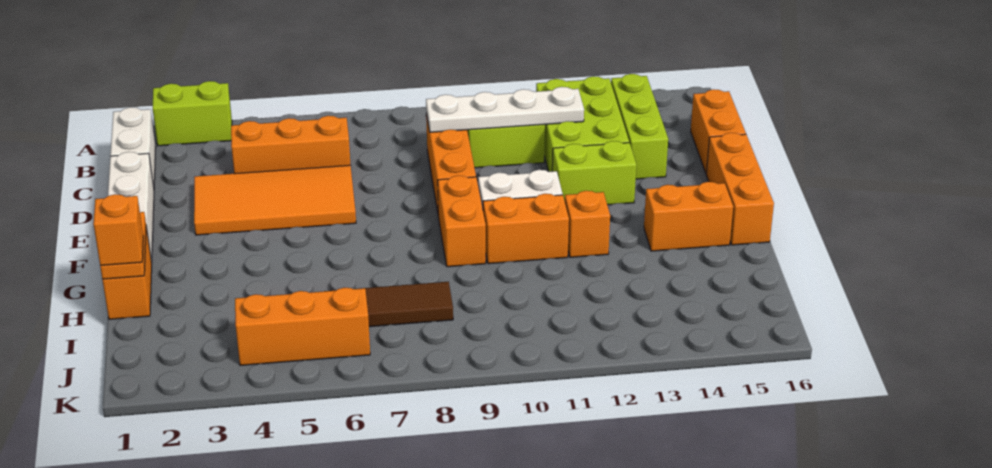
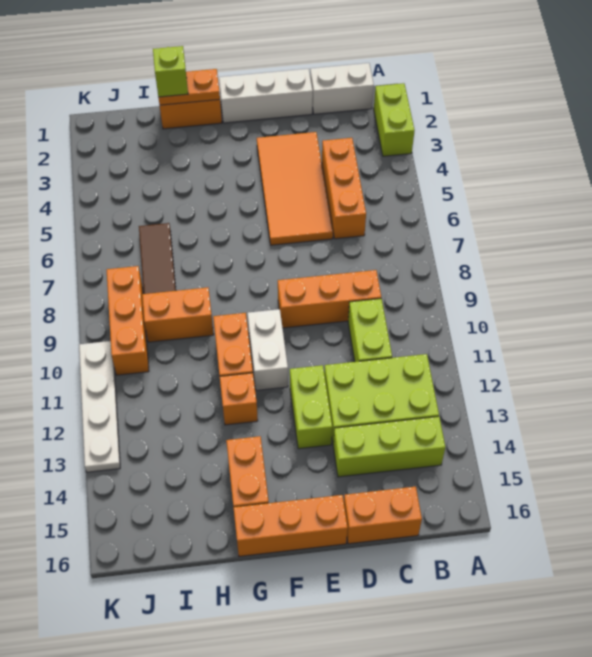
white 1x4 plate [426,87,584,132] -> white 1x4 plate moved to [79,341,120,472]
orange 1x2 brick [438,176,486,267] -> orange 1x2 brick moved to [142,287,214,342]
orange 1x1 brick [93,194,143,266] -> lime 1x1 brick [153,46,188,97]
orange 1x3 brick [235,288,370,366] -> orange 1x3 brick moved to [107,266,149,375]

